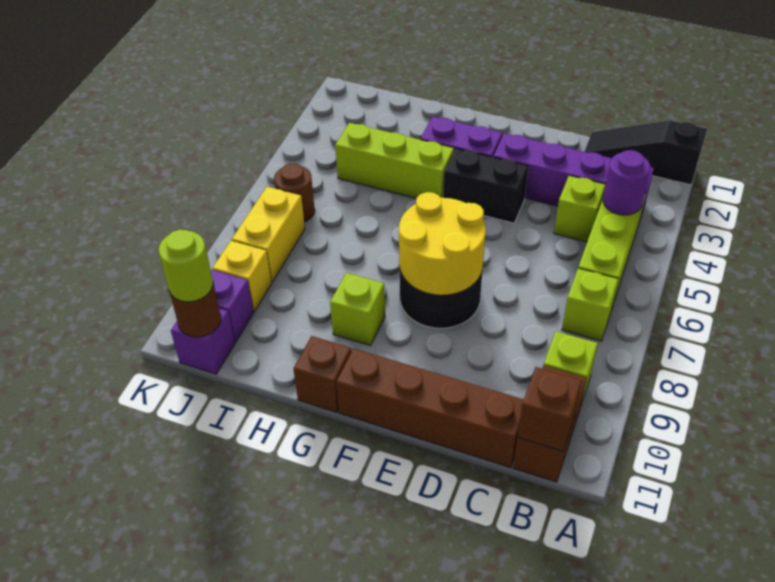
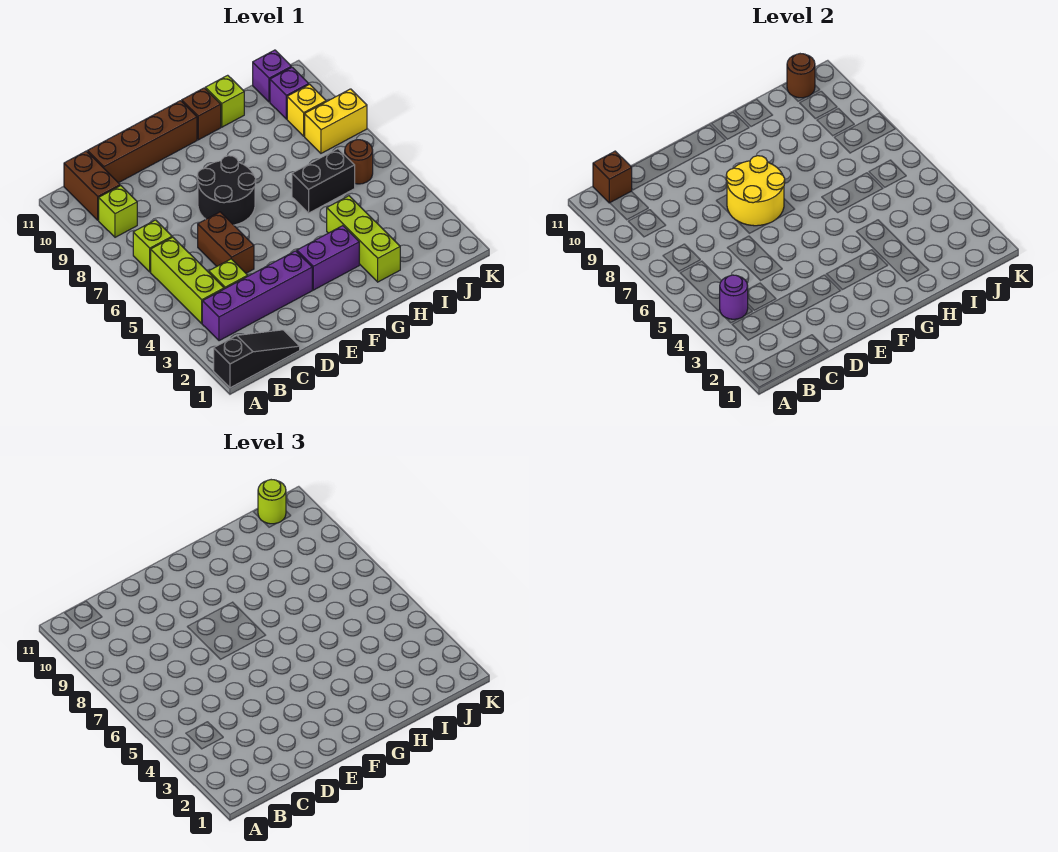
none -> brown 1x2 brick [198,212,254,273]
black 1x2 brick [443,148,528,223] -> black 1x2 brick moved to [292,149,355,213]
lime 1x3 brick [335,123,454,198] -> lime 1x3 brick turned to [327,196,400,282]
lime 1x1 brick [330,273,385,346] -> lime 1x1 brick moved to [205,75,244,127]
yellow 1x2 brick [232,187,305,282] -> yellow 1x2 brick turned to [305,89,367,153]

